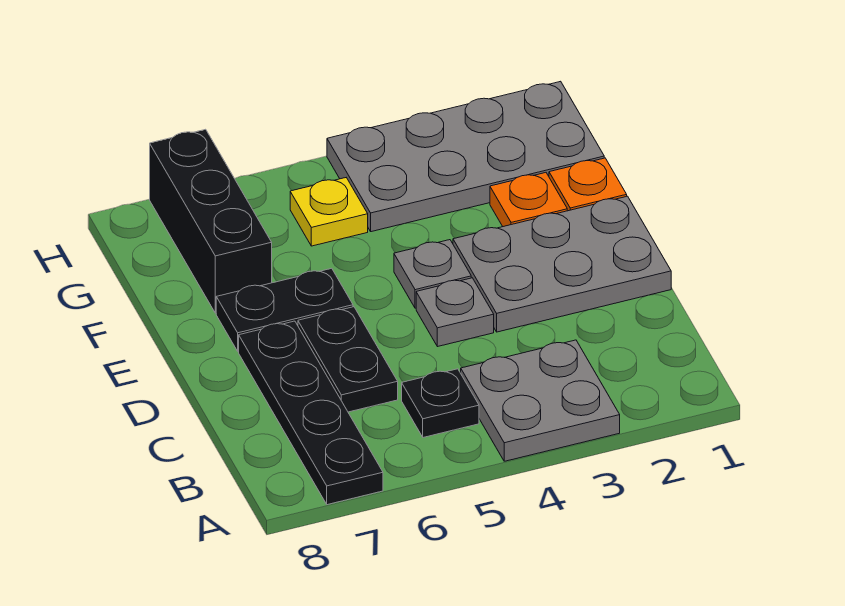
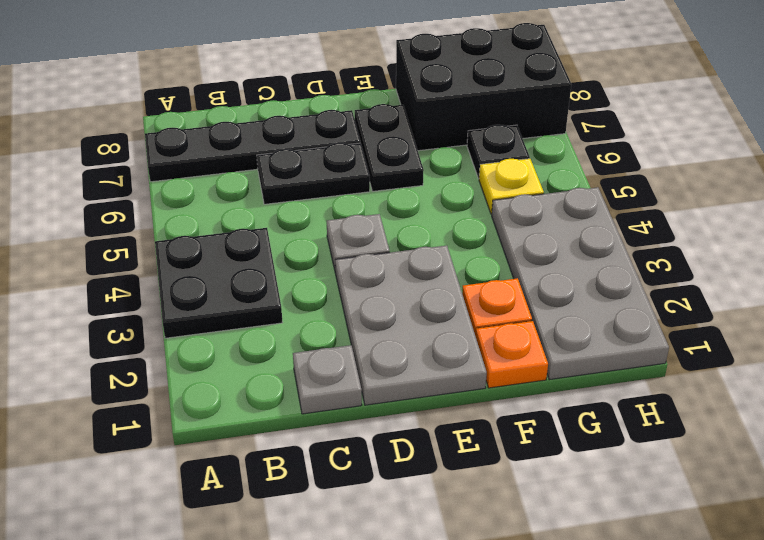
grey 2x2 plate [461,340,620,461] -> black 2x2 plate [155,228,283,338]
black 1x1 plate [402,369,479,437] -> black 1x1 plate moved to [467,125,530,179]
grey 1x1 plate [394,240,471,308] -> grey 1x1 plate moved to [293,345,362,414]
black 1x3 brick [150,129,272,313] -> black 2x3 brick [396,23,571,151]

